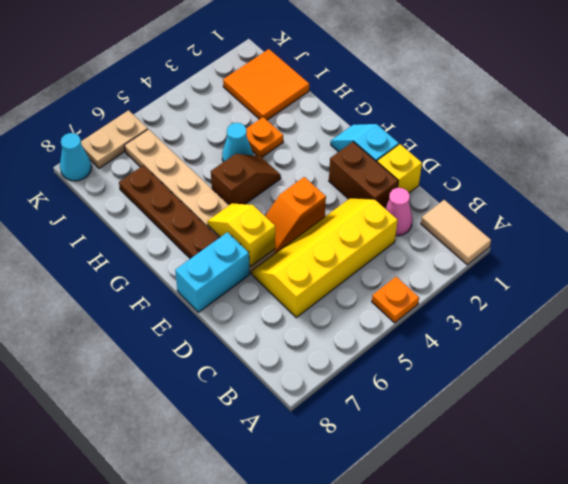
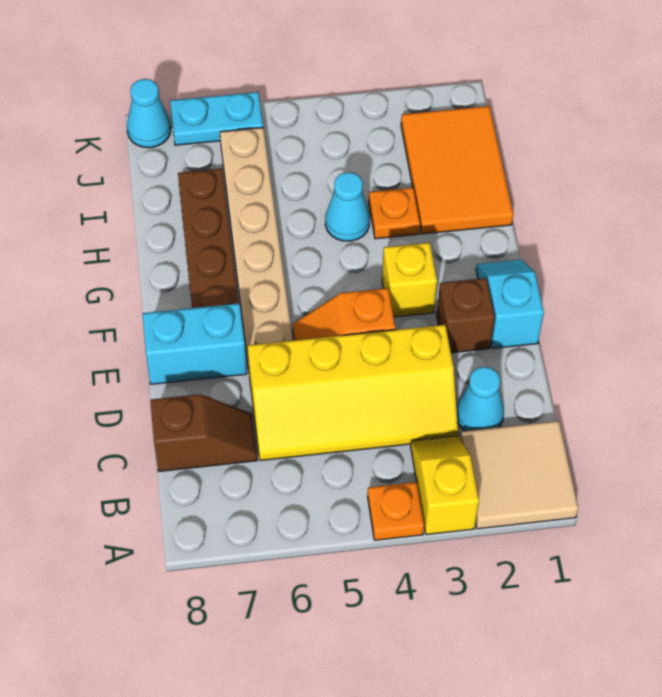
tan 1x2 tile [421,200,491,265] -> tan 2x2 tile [461,421,578,529]
pink 1x1 cone [385,188,412,236] -> cyan 1x1 cone [456,367,504,431]
yellow 2x4 slope [252,198,398,317] -> yellow 2x4 slope turned to [248,325,458,460]
yellow 1x1 brick [377,144,422,193] -> yellow 1x1 brick moved to [382,243,437,317]
brown 1x2 brick [329,142,398,208] -> brown 1x1 brick [437,278,495,353]
yellow 1x2 slope [207,203,275,266] -> yellow 1x2 slope moved to [411,436,479,535]
brown 1x2 slope [211,154,281,205] -> brown 1x2 slope moved to [150,394,257,471]
orange 2x2 tile [223,49,309,120] -> orange 2x3 tile [401,106,513,234]
tan 1x2 plate [81,110,148,168] -> cyan 1x2 plate [170,92,263,145]

